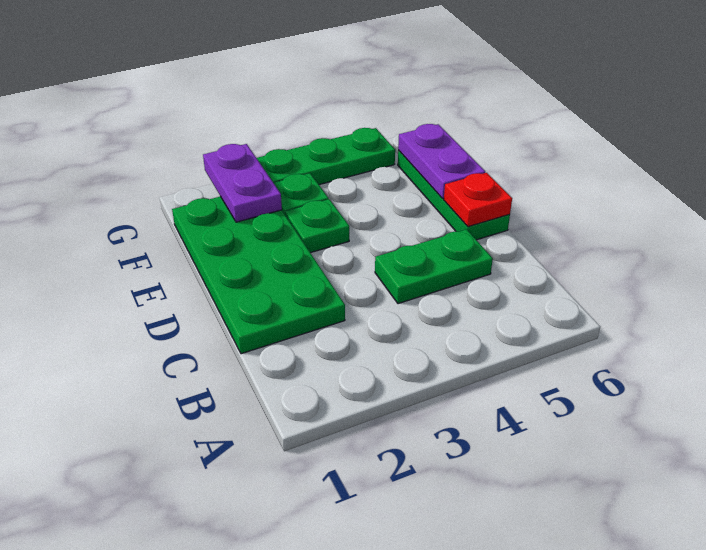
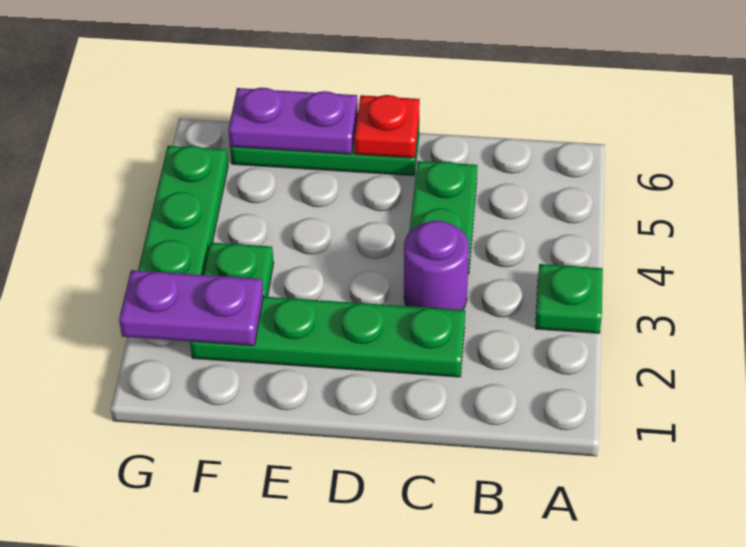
green 2x4 plate [172,196,345,354] -> green 1x4 plate [190,296,465,377]
none -> purple 1x1 round brick [404,220,469,310]
green 1x1 plate [285,199,349,253] -> green 1x1 plate moved to [535,264,603,333]

